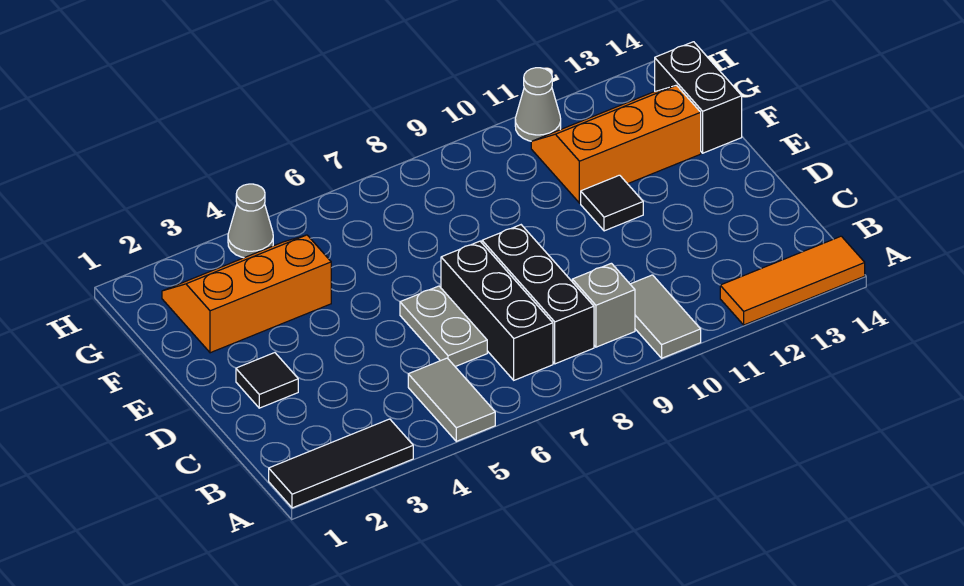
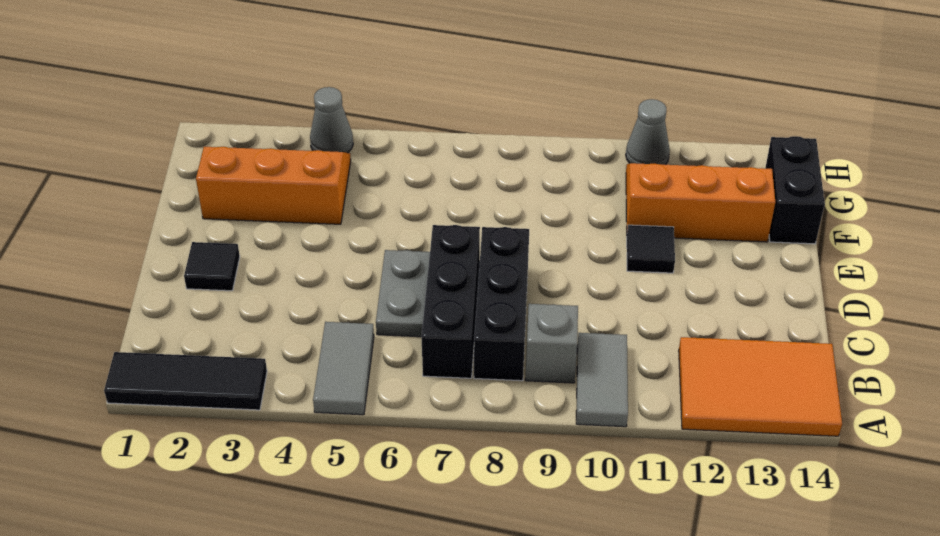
orange 1x3 tile [720,236,865,325] -> orange 2x3 tile [679,337,842,436]

